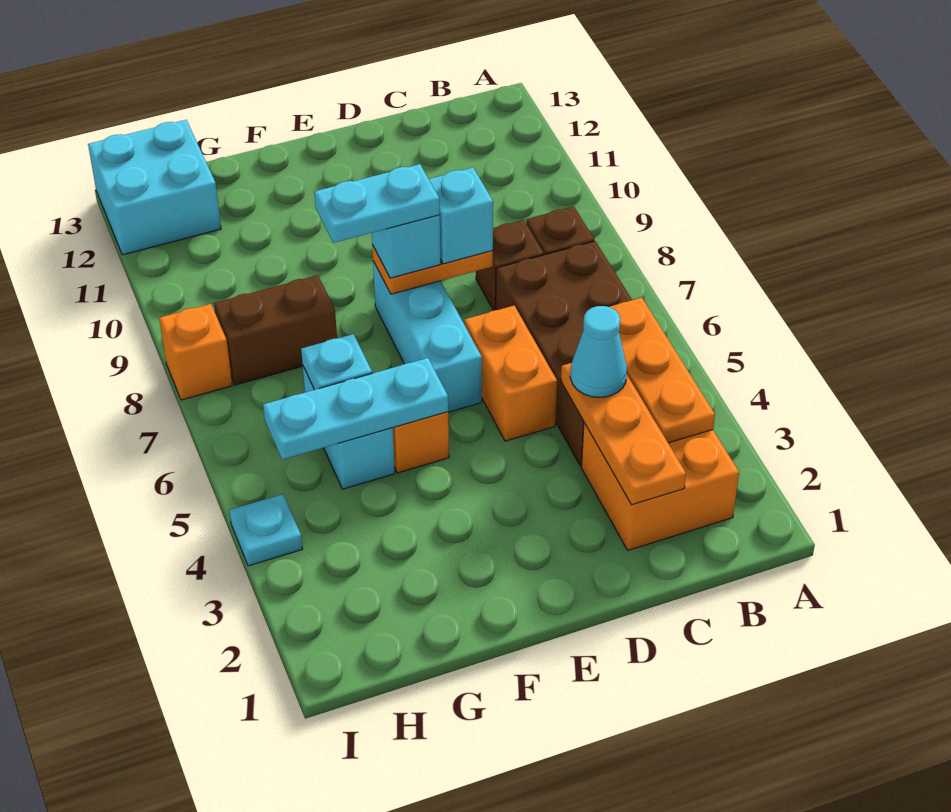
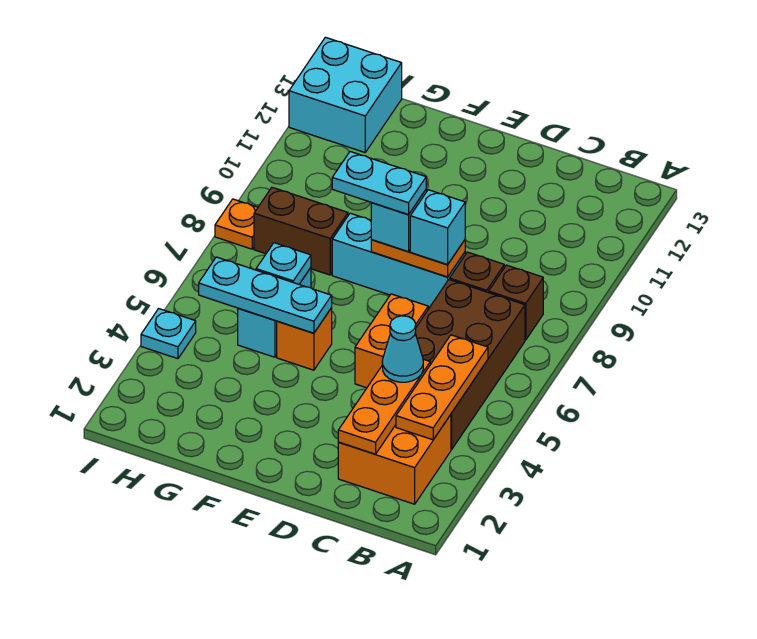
cyan 1x3 brick [373,261,482,412] -> cyan 1x3 brick turned to [332,213,465,308]
orange 1x1 brick [159,304,232,400] -> orange 1x1 plate [215,199,258,249]

